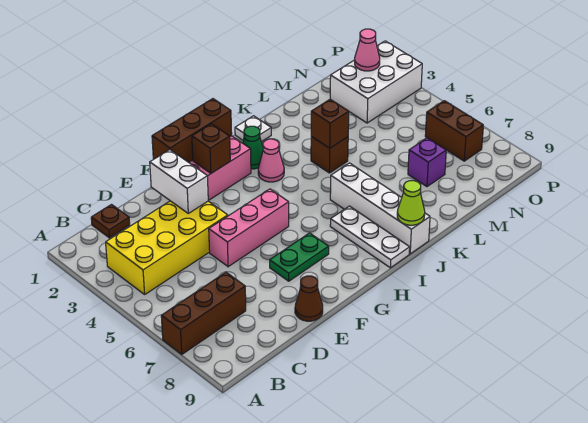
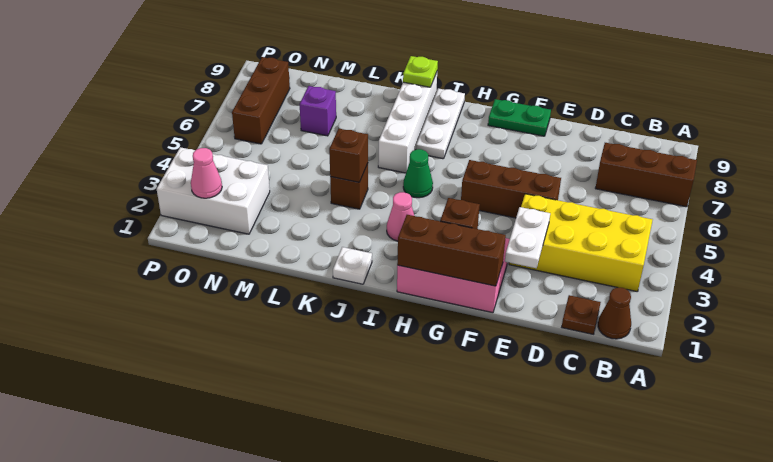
white 1x2 brick [150,150,208,213] -> white 1x2 plate [505,207,550,268]
pink 1x3 brick [209,189,289,267] -> brown 1x3 brick [461,160,561,218]
brown 1x1 cone [295,276,323,321] -> brown 1x1 cone moved to [598,287,631,339]
green 1x2 plate [270,233,329,281] -> green 1x2 plate moved to [488,99,551,136]
green 1x1 cone [243,126,263,169] -> green 1x1 cone moved to [403,149,433,198]
lime 1x1 cone [397,181,425,225] -> lime 1x1 plate [403,56,438,87]
brown 1x2 brick [425,101,483,161] -> brown 1x3 brick [232,57,290,144]

